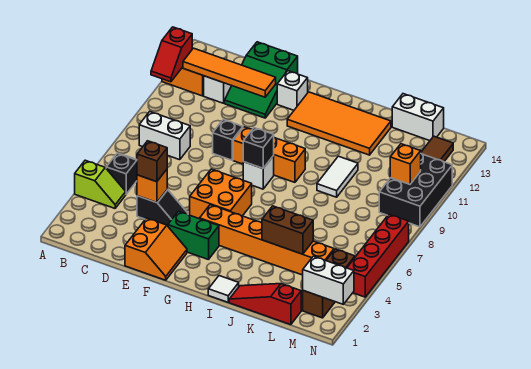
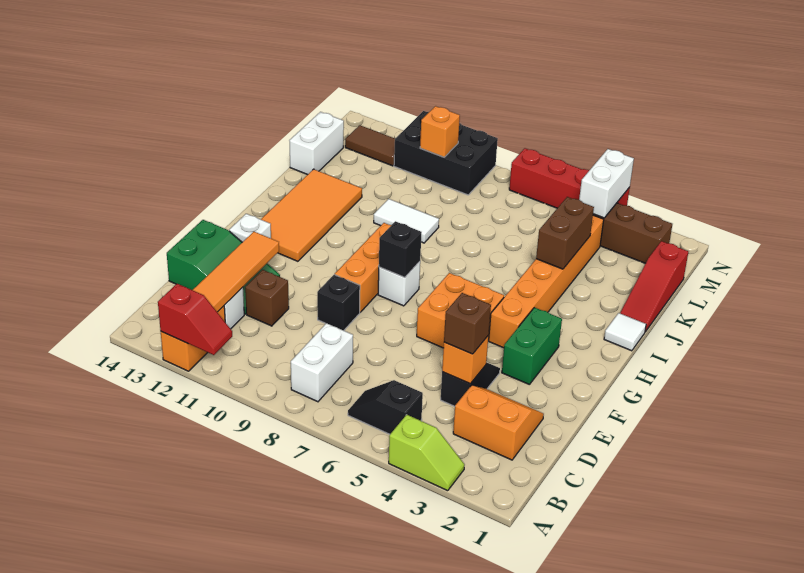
lime 1x2 slope [75,160,126,208] -> lime 1x2 slope turned to [389,415,464,491]
none -> brown 1x1 brick [245,270,289,326]
orange 2x2 slope [125,218,187,280] -> orange 2x2 slope moved to [453,385,544,460]
white 1x2 brick [303,256,354,304] -> white 1x2 brick moved to [579,149,634,218]

